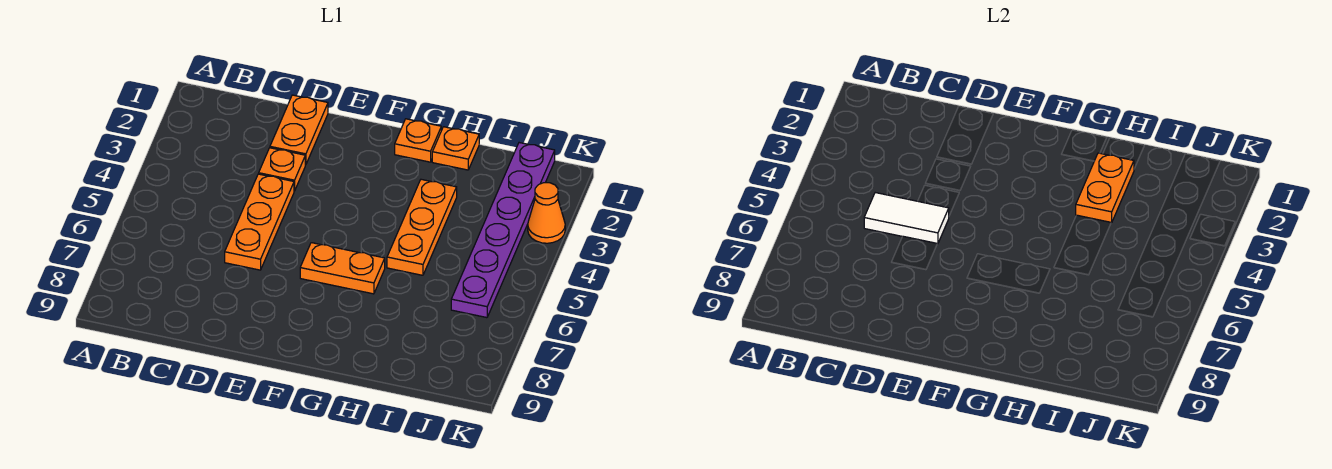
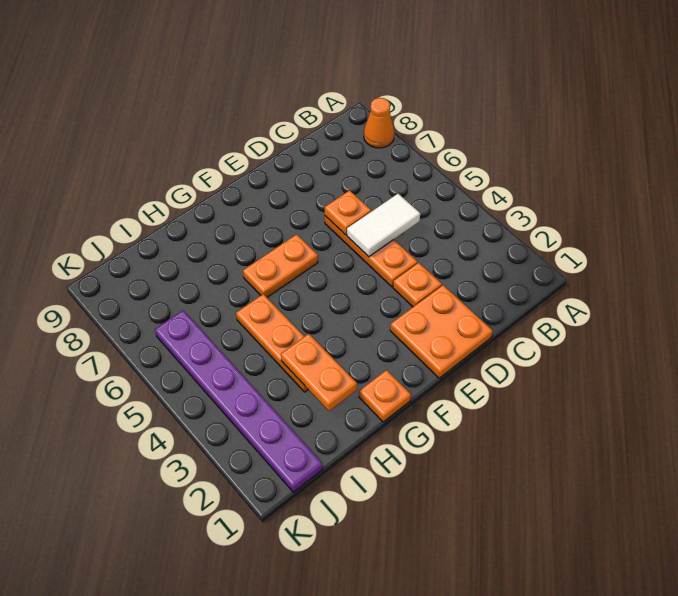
orange 1x2 plate [270,95,328,165] -> orange 2x2 plate [390,285,493,378]
orange 1x1 plate [432,127,479,170] -> orange 1x1 plate moved to [325,190,371,235]
orange 1x1 cone [528,183,565,243] -> orange 1x1 cone moved to [364,98,394,148]

